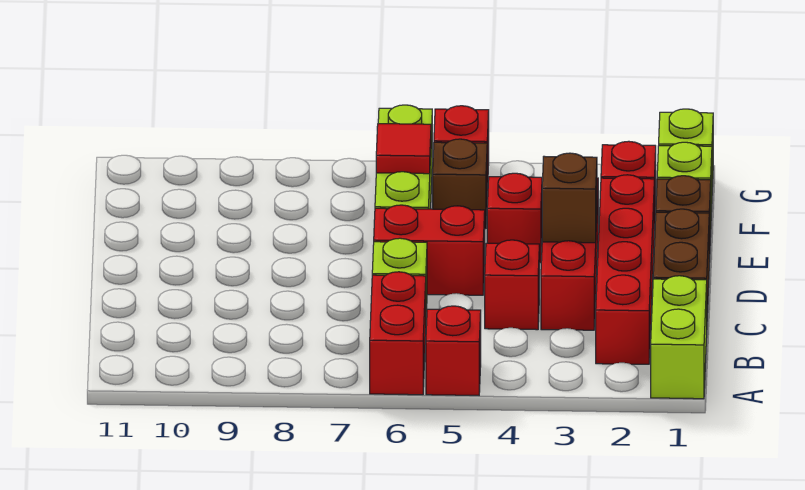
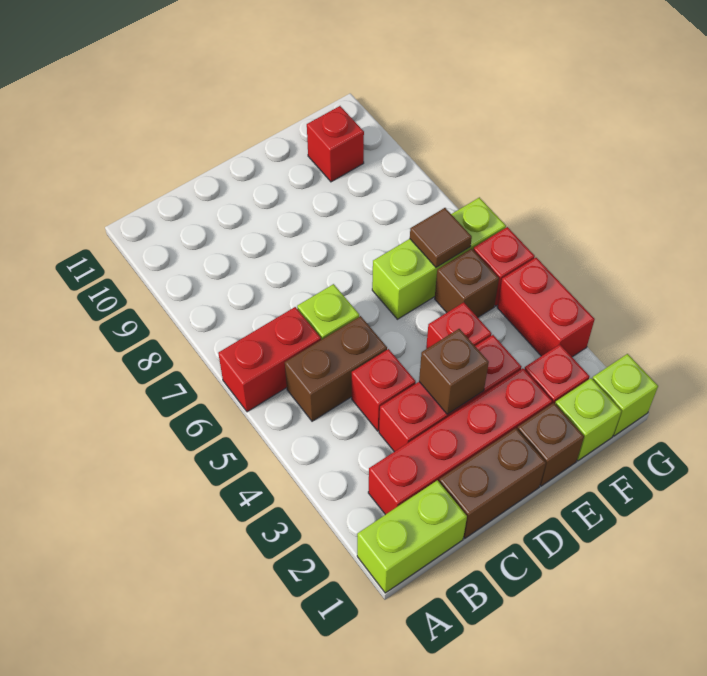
red 1x1 brick [426,306,481,395] -> red 1x1 brick moved to [307,106,364,182]
none -> brown 1x2 brick [285,316,387,421]
red 1x2 brick [374,205,485,295] -> red 1x2 brick moved to [497,258,595,357]
red 1x1 tile [376,124,431,174] -> brown 1x1 tile [410,208,472,267]

